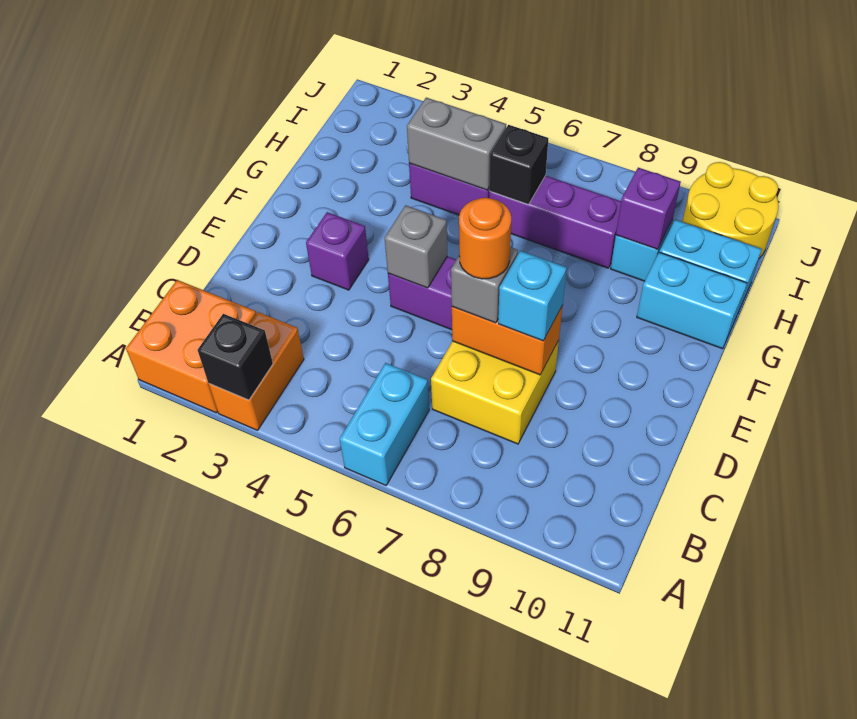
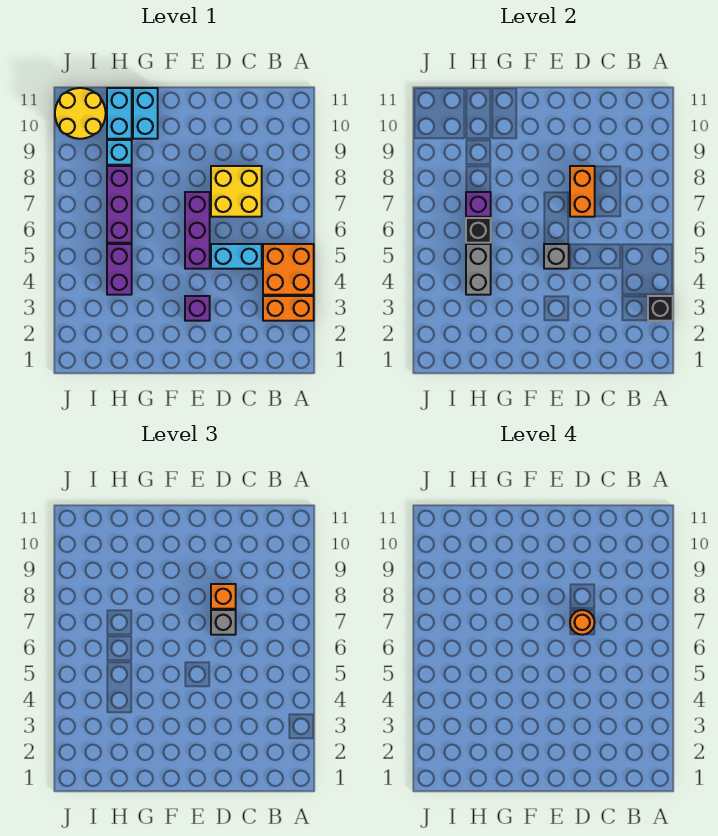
orange 2x2 brick [126,280,257,413] -> orange 2x2 brick moved to [263,244,314,295]
cyan 1x2 brick [340,363,429,485] -> cyan 1x2 brick moved to [211,244,262,269]
cyan 1x1 brick [498,251,567,341] -> orange 1x1 brick [211,584,236,609]
purple 1x1 brick [616,168,681,249] -> purple 1x1 brick moved to [466,192,491,217]

